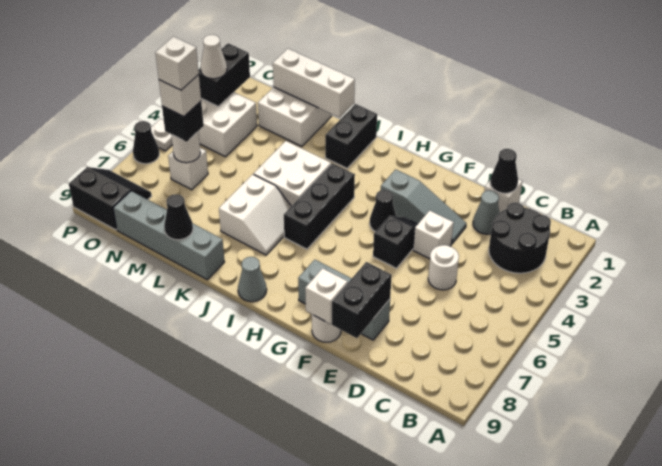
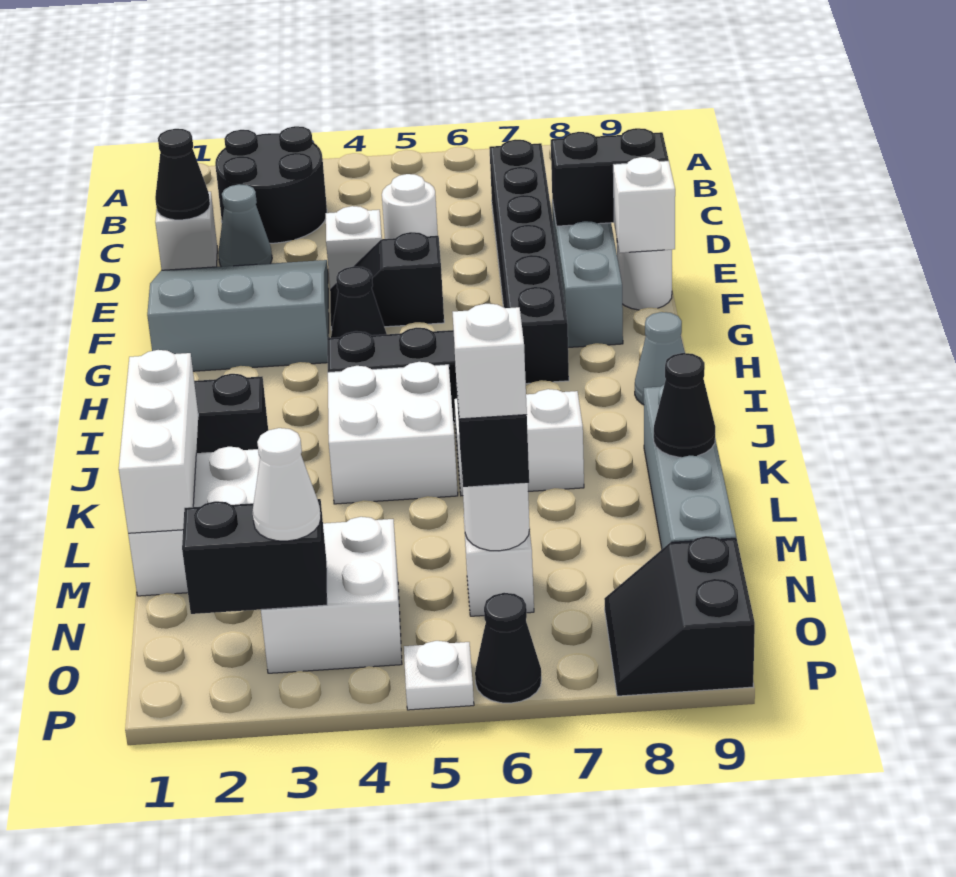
none -> black 1x6 brick [489,140,569,384]
grey 1x3 slope [381,169,466,244] -> grey 3x3 slope [147,260,329,371]
white 1x1 brick [155,37,199,90] -> none

